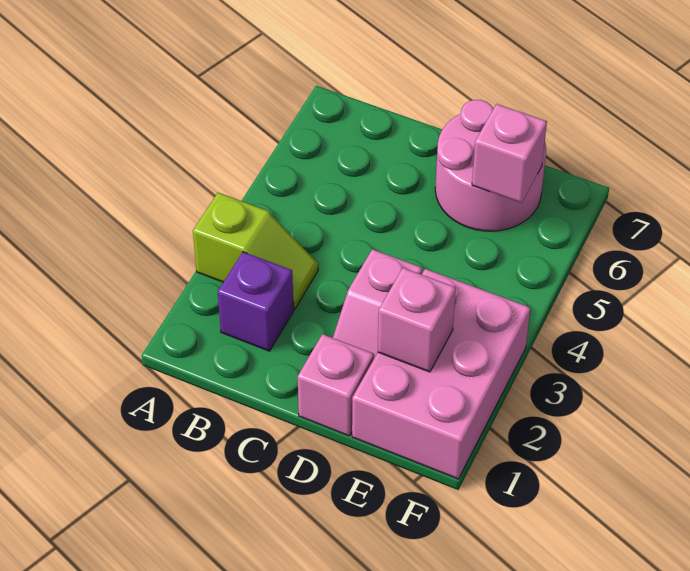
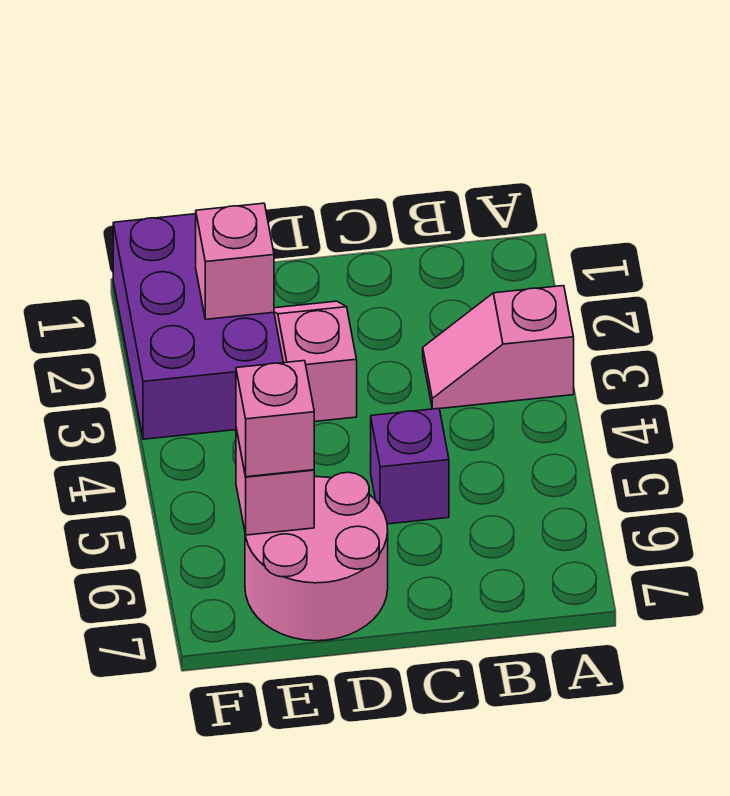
lime 1x2 slope [193,193,318,309] -> pink 1x2 slope [423,286,574,409]
purple 1x1 brick [218,252,294,351] -> purple 1x1 brick moved to [371,408,449,524]
pink 1x1 brick [297,334,374,436] -> pink 1x1 brick moved to [236,361,314,477]
pink 2x3 brick [352,269,530,479] -> purple 2x3 brick [113,214,283,439]

